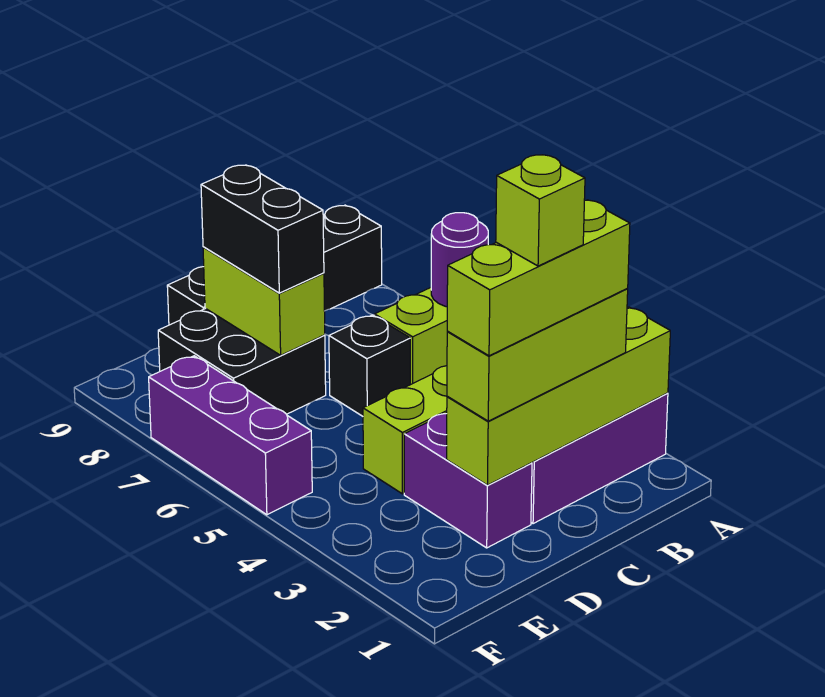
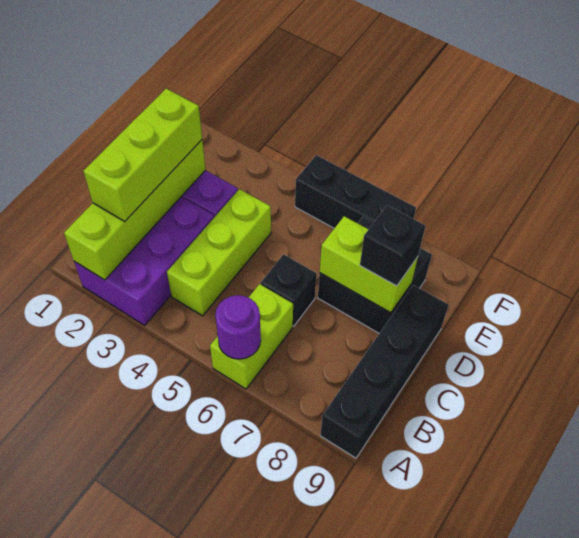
lime 1x3 brick [447,200,630,356] -> none
lime 1x1 brick [496,155,585,266] -> none
black 1x2 brick [201,165,324,293] -> black 1x1 brick [360,205,425,286]
purple 1x3 brick [149,356,312,515] -> black 1x3 brick [295,155,416,228]

